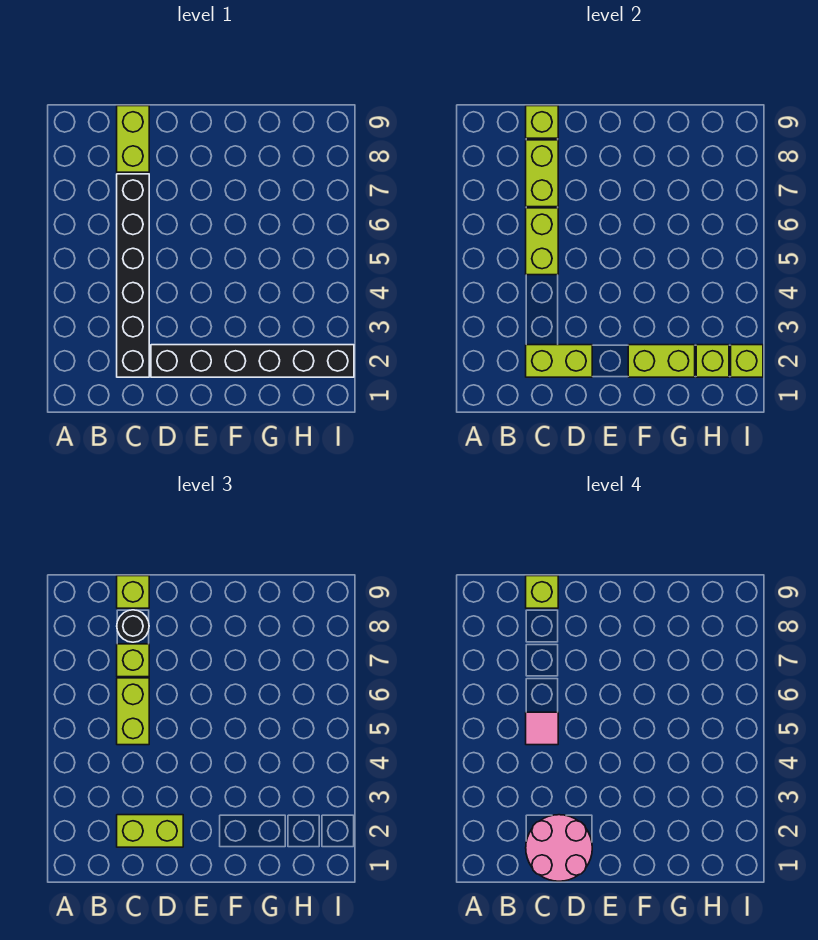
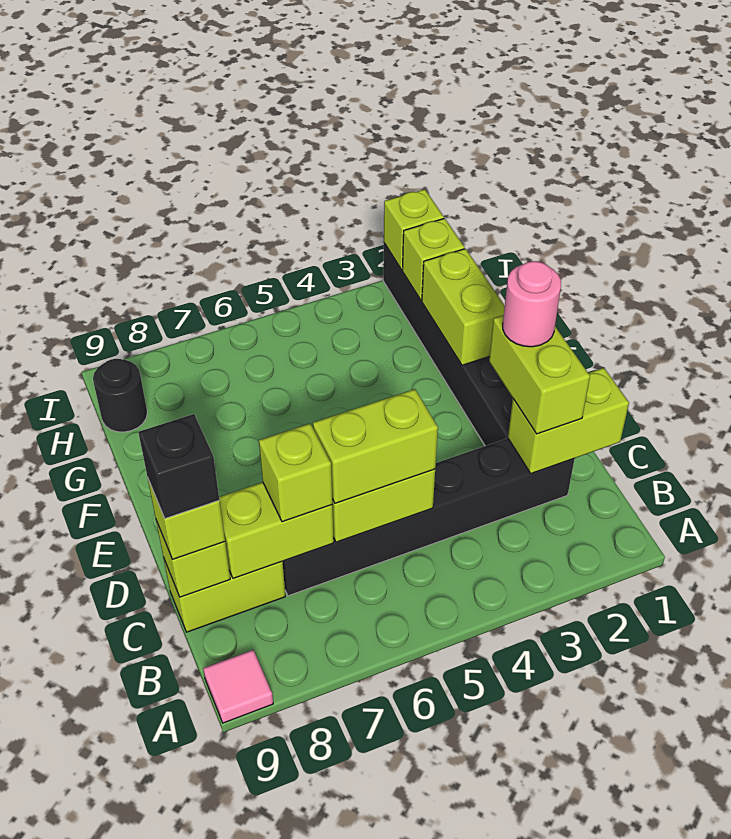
pink 2x2 round brick [526,815,592,881] -> pink 1x1 round brick [503,261,561,347]
lime 1x2 brick [526,345,592,377] -> lime 1x2 brick turned to [508,368,629,474]
pink 1x1 tile [526,712,558,745] -> pink 1x1 tile moved to [203,650,273,723]
black 1x1 round brick [117,610,149,642] -> black 1x1 round brick moved to [93,359,147,432]
lime 1x1 brick [526,576,558,608] -> black 1x1 brick [138,414,219,518]

